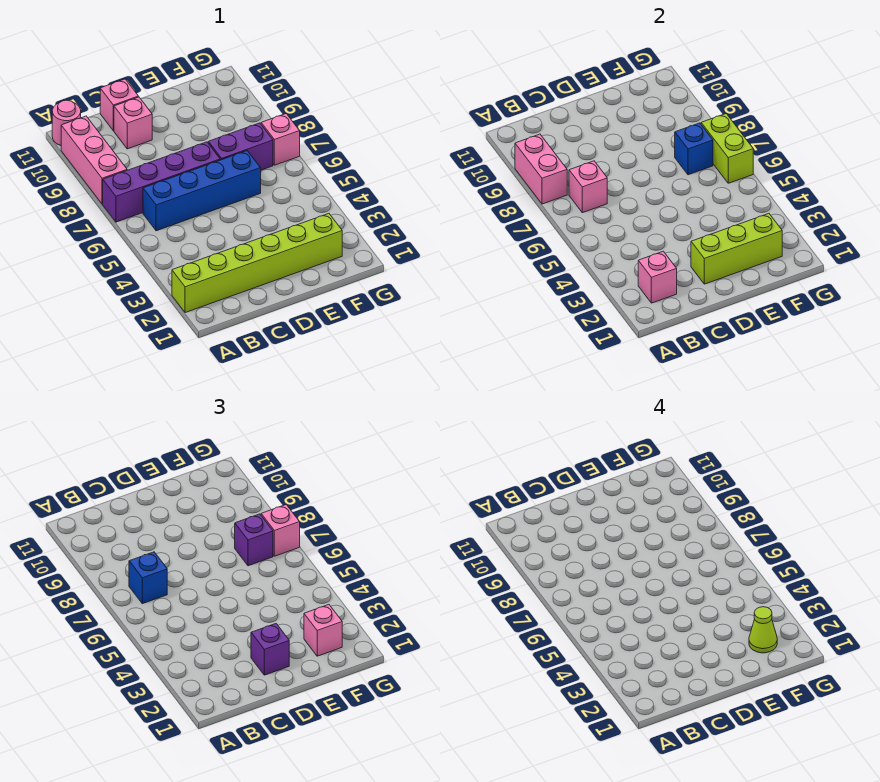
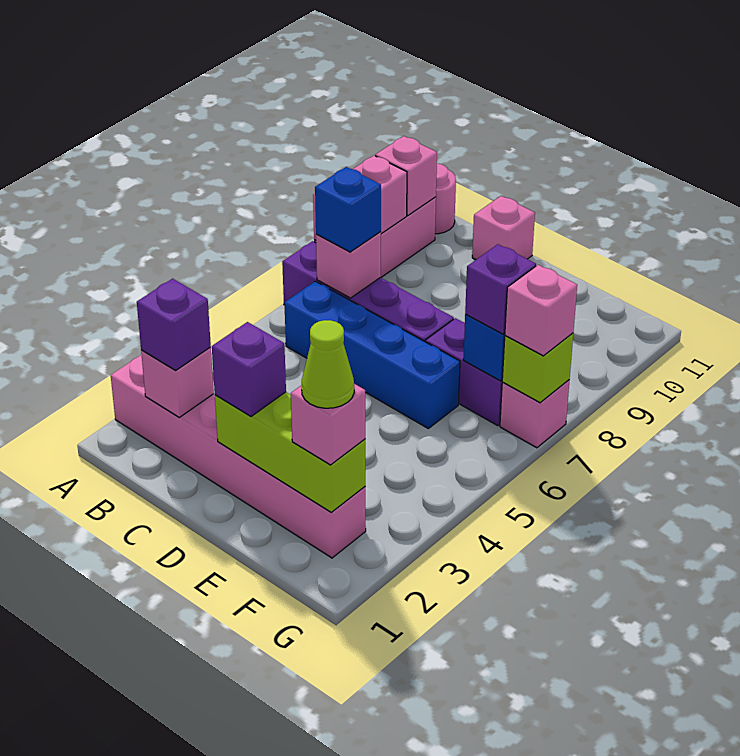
lime 1x6 brick [172,214,342,313] -> pink 1x6 brick [111,355,366,558]
none -> purple 1x1 brick [137,279,211,370]
pink 1x1 brick [114,97,152,149] -> pink 1x1 brick moved to [375,136,437,215]
lime 1x2 brick [701,114,753,183] -> lime 1x1 brick [502,333,573,403]

